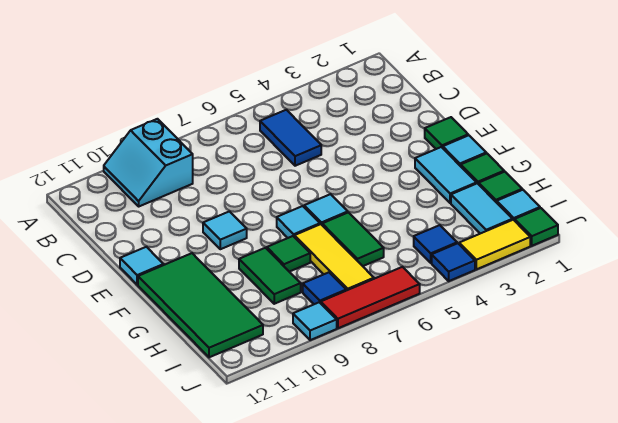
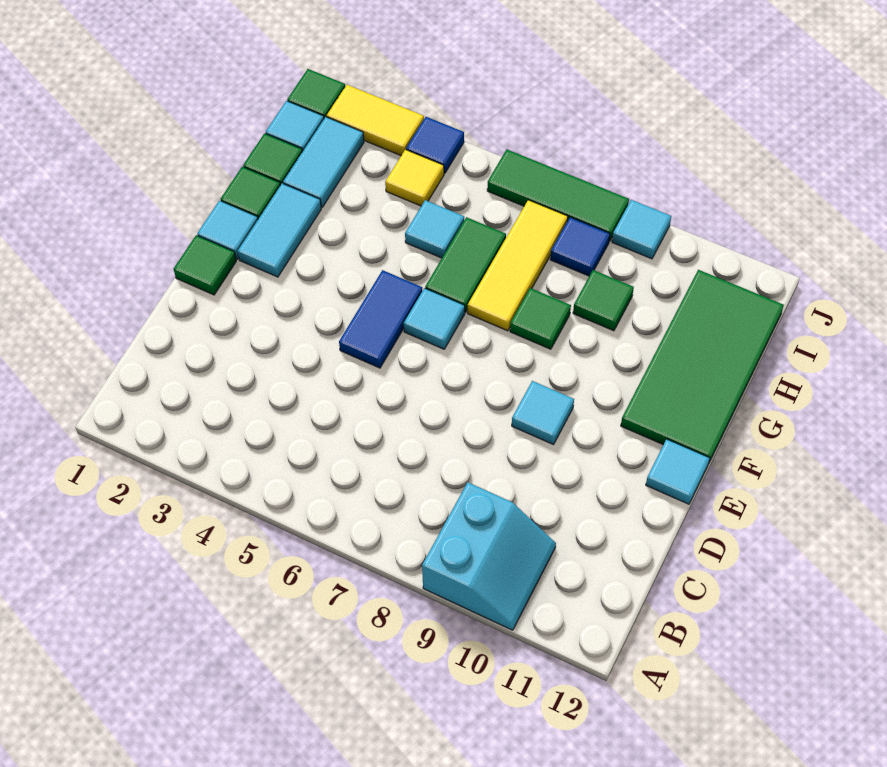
blue 1x2 tile [260,110,321,166] -> blue 1x2 tile moved to [339,270,422,368]
cyan 1x1 tile [277,206,320,238] -> cyan 1x1 tile moved to [405,200,464,258]
green 1x2 tile [239,248,301,304] -> green 1x1 tile [573,270,634,331]
blue 1x1 tile [414,225,457,263] -> yellow 1x1 tile [385,150,444,206]
red 1x3 tile [321,267,420,328] -> green 1x3 tile [487,150,629,241]

